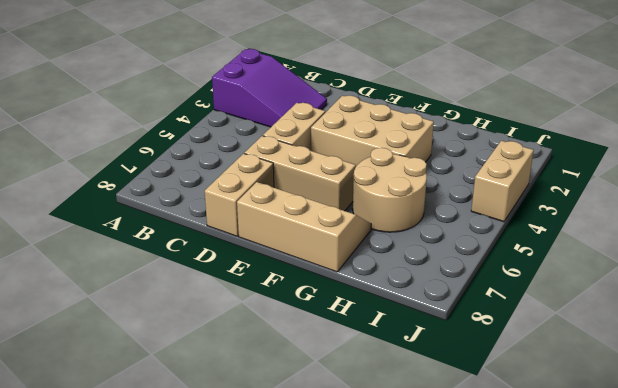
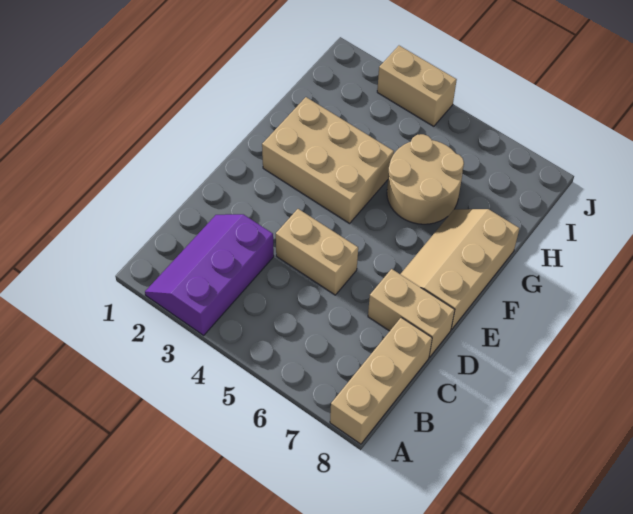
purple 2x3 slope [212,49,327,127] -> purple 2x3 slope turned to [145,214,274,335]
tan 1x3 brick [244,136,356,211] -> tan 1x3 brick moved to [330,318,432,444]
tan 2x3 brick [311,96,434,166] -> tan 2x3 brick turned to [262,97,394,223]

